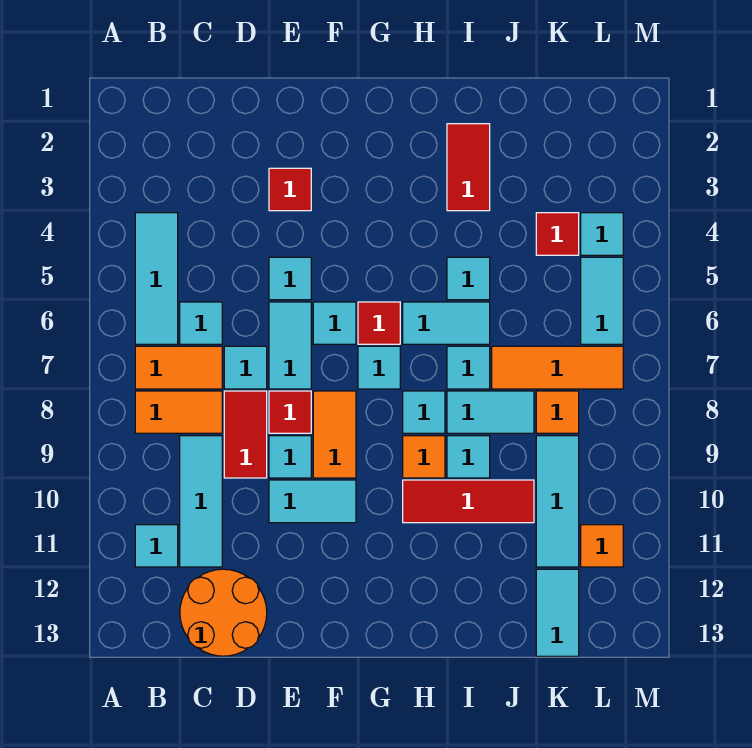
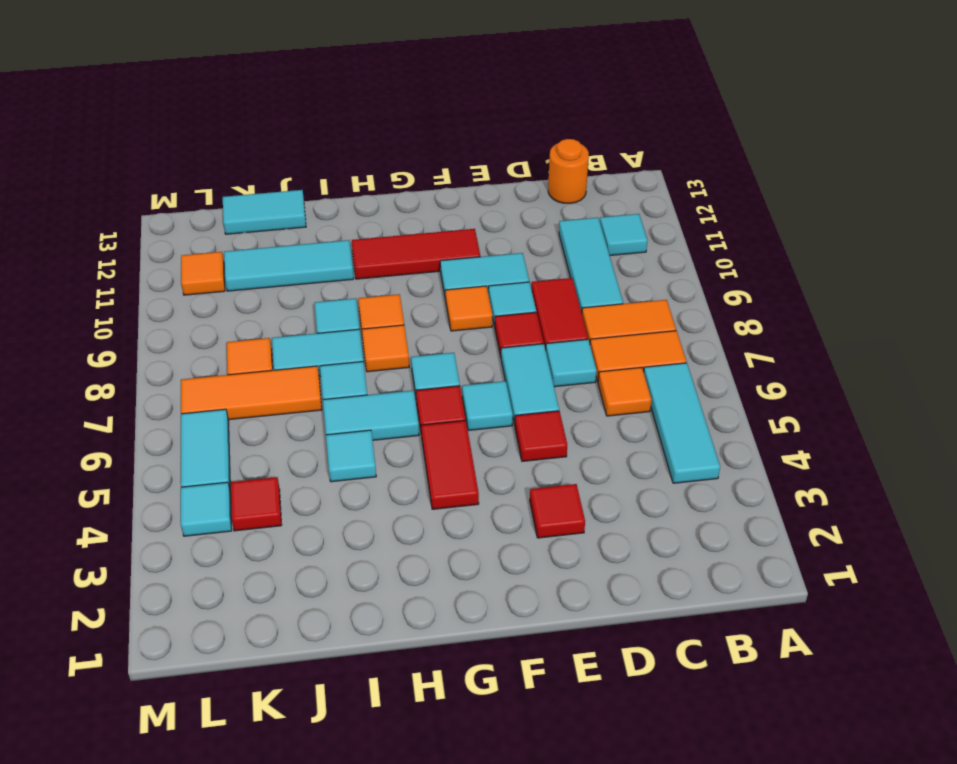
cyan 1x1 tile [180,302,222,344] -> orange 1x1 tile [598,368,651,416]
orange 2x2 round brick [180,569,267,656] -> orange 1x1 round brick [548,139,589,203]
cyan 1x1 tile [269,257,311,300] -> red 1x1 tile [515,411,567,461]
orange 1x2 tile [313,391,356,478] -> orange 1x1 tile [445,286,492,331]
cyan 1x1 tile [403,391,445,433] -> orange 1x1 tile [362,325,409,372]
red 1x3 tile [403,480,534,523] -> red 1x3 tile moved to [352,229,480,279]
red 1x2 tile [447,124,490,211] -> red 1x2 tile moved to [421,420,479,509]
cyan 1x3 tile [536,436,579,567] -> cyan 1x3 tile turned to [224,240,354,291]
cyan 1x2 tile [536,569,579,656] -> cyan 1x2 tile turned to [223,190,306,234]

